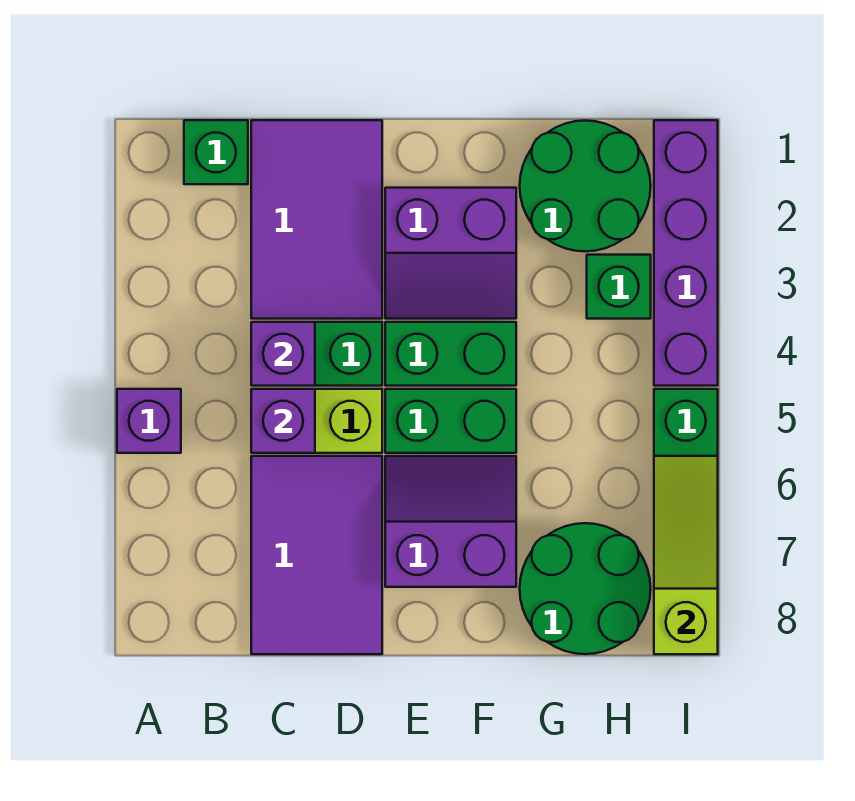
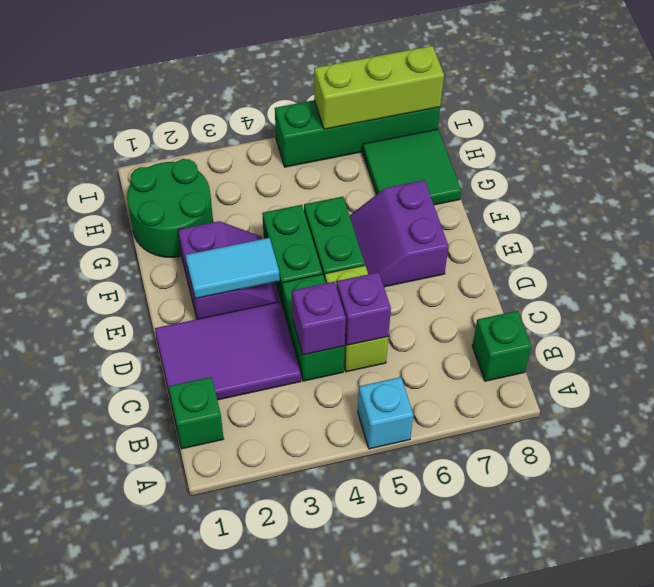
purple 1x1 brick [117,389,181,453] -> cyan 1x1 brick [358,377,413,449]
purple 2x3 tile [251,456,382,654] -> none
none -> cyan 1x2 tile [186,238,280,299]
green 2x2 round brick [520,523,651,654] -> green 2x2 tile [363,129,461,205]
green 1x1 brick [587,255,651,319] -> green 1x1 brick moved to [472,311,531,381]
purple 1x4 brick [654,120,718,386] -> none
lime 1x3 slope [654,456,718,654] -> lime 1x3 brick [314,46,444,129]

